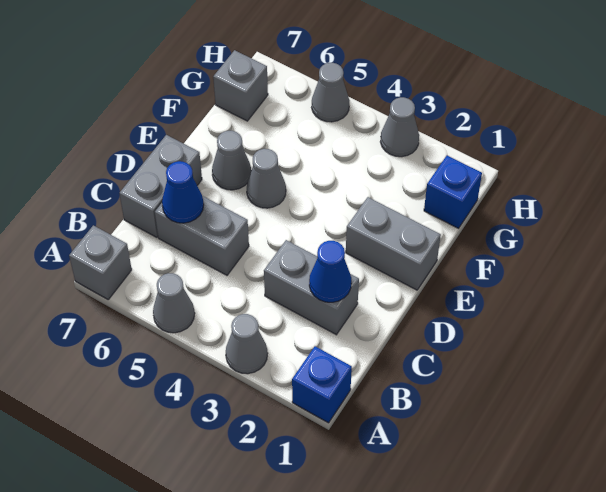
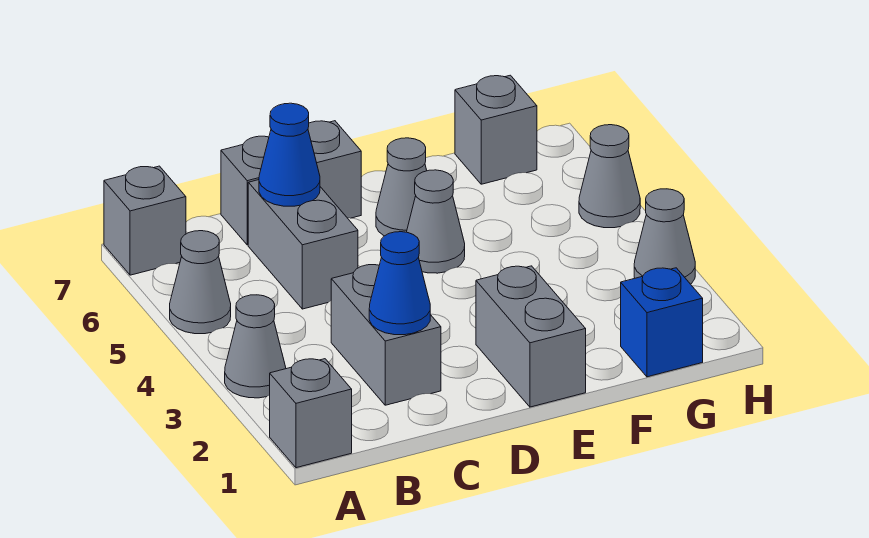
blue 1x1 brick [292,346,352,423] -> grey 1x1 brick [270,359,352,468]

